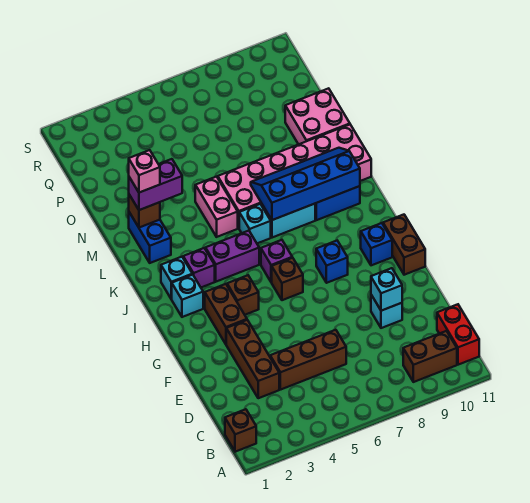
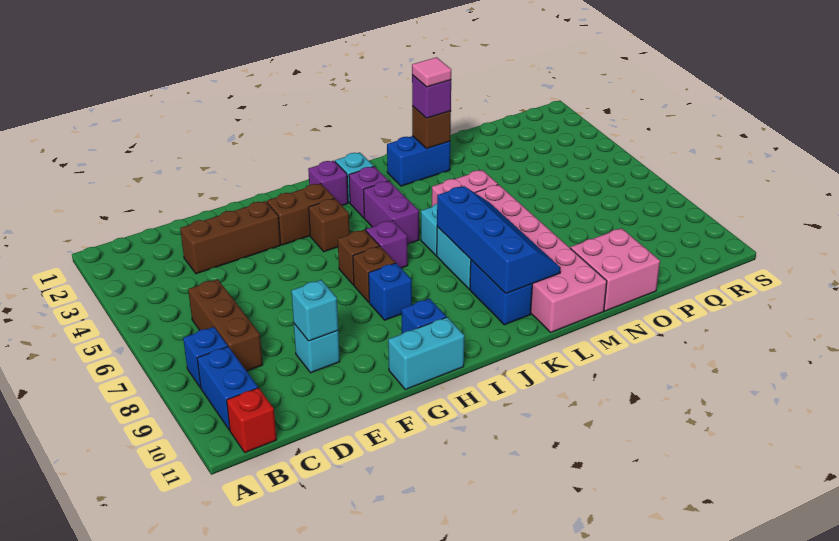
brown 1x1 brick [225,409,256,452] -> brown 1x1 brick moved to [353,246,395,302]
none -> blue 1x1 brick [183,327,228,388]
brown 1x2 brick [403,331,457,382] -> blue 1x2 brick [197,347,258,430]
red 1x2 brick [437,304,479,365] -> red 1x1 brick [227,388,276,453]
brown 1x3 brick [270,330,346,390] -> brown 1x3 brick moved to [188,279,263,371]
brown 1x2 brick [383,215,425,275] -> cyan 1x2 brick [388,317,464,390]
cyan 1x1 brick [172,275,203,317] -> purple 1x1 brick [308,161,348,205]
purple 1x2 brick [129,159,182,210] -> purple 1x1 brick [412,75,451,118]
pink 1x1 brick [129,150,160,193] -> pink 1x1 tile [412,57,451,87]

